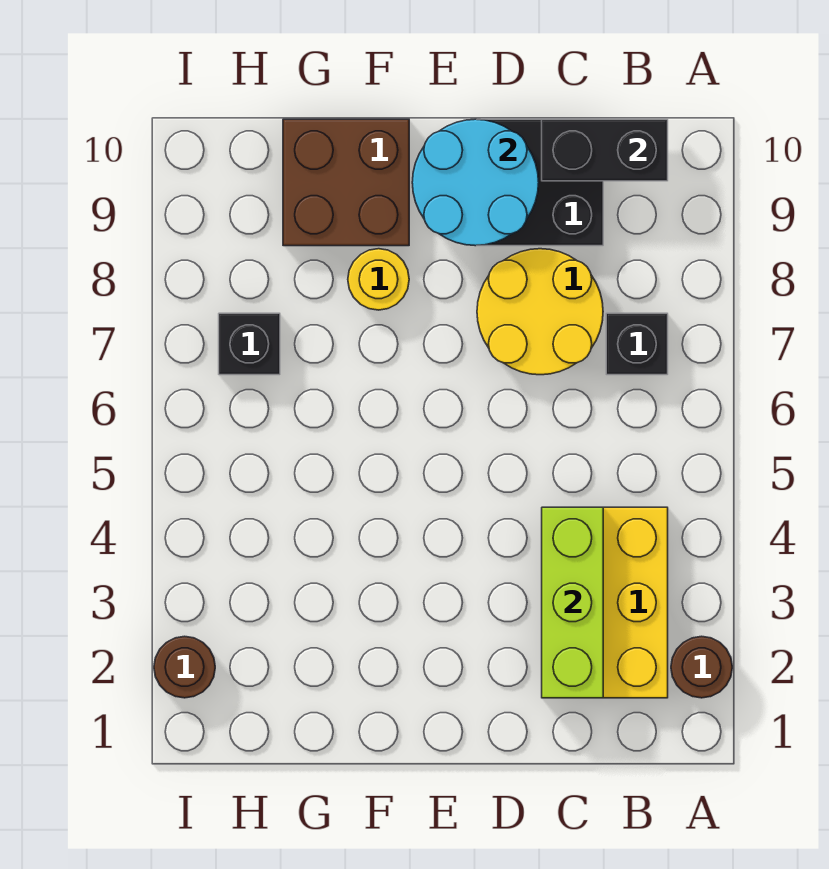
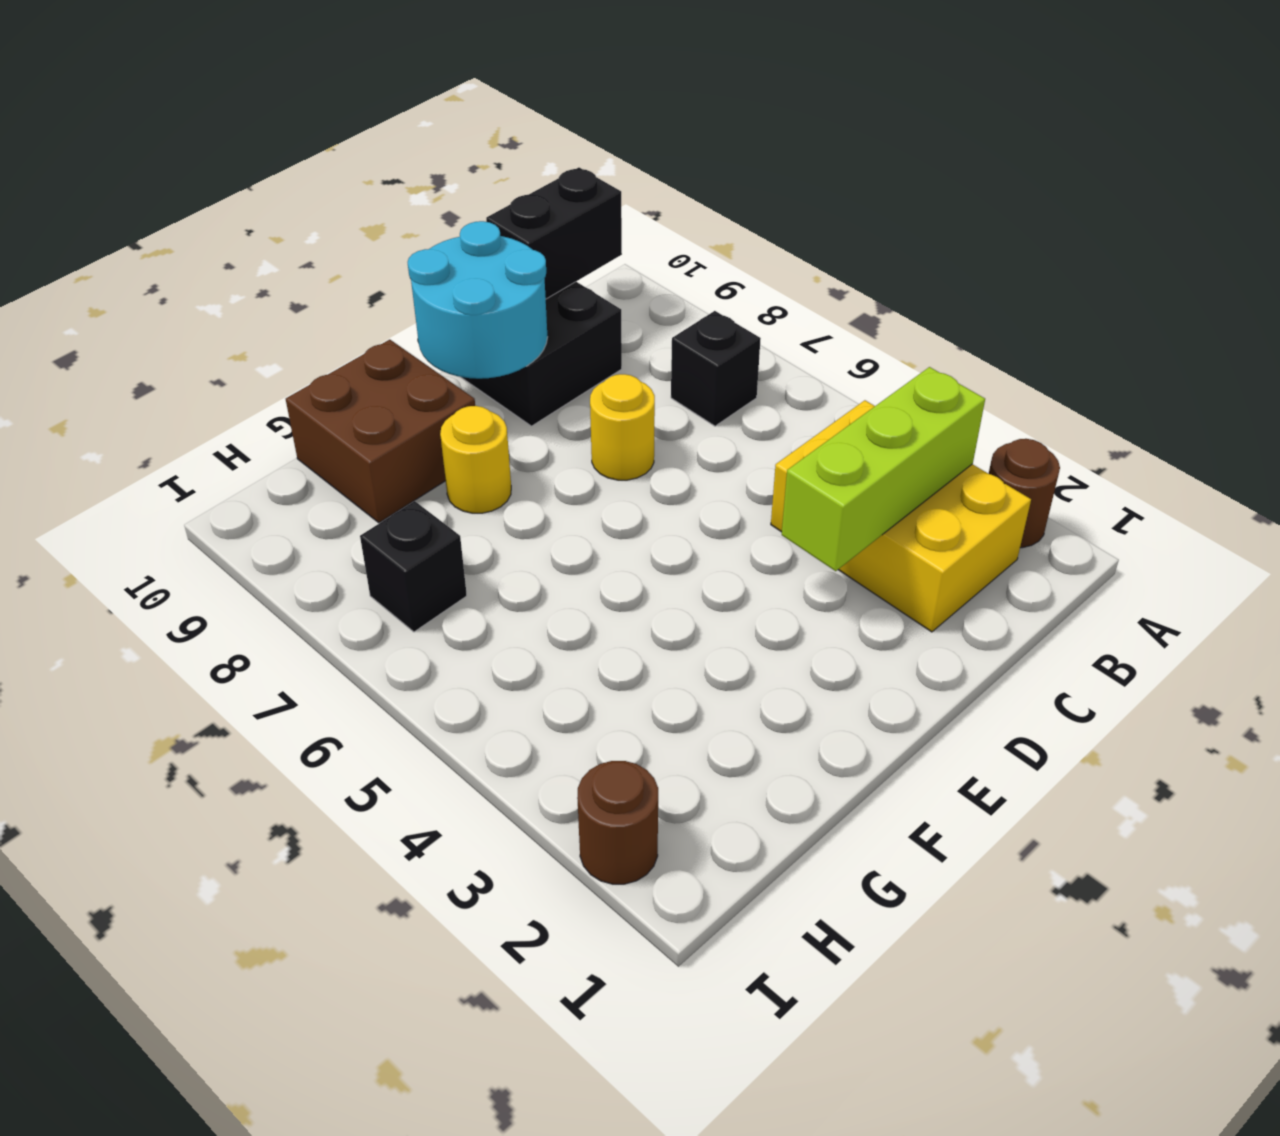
lime 1x3 brick [542,507,603,698] -> lime 1x3 brick turned to [782,367,985,571]
yellow 2x2 round brick [477,249,603,375] -> yellow 1x1 round brick [590,374,655,480]

